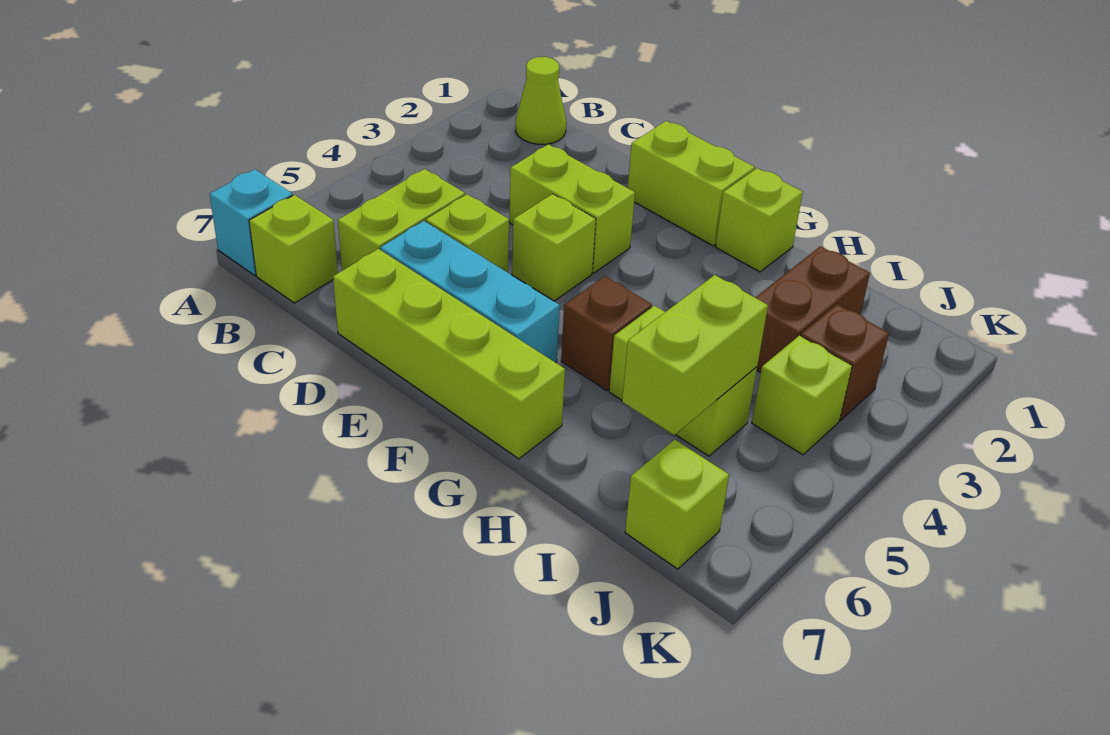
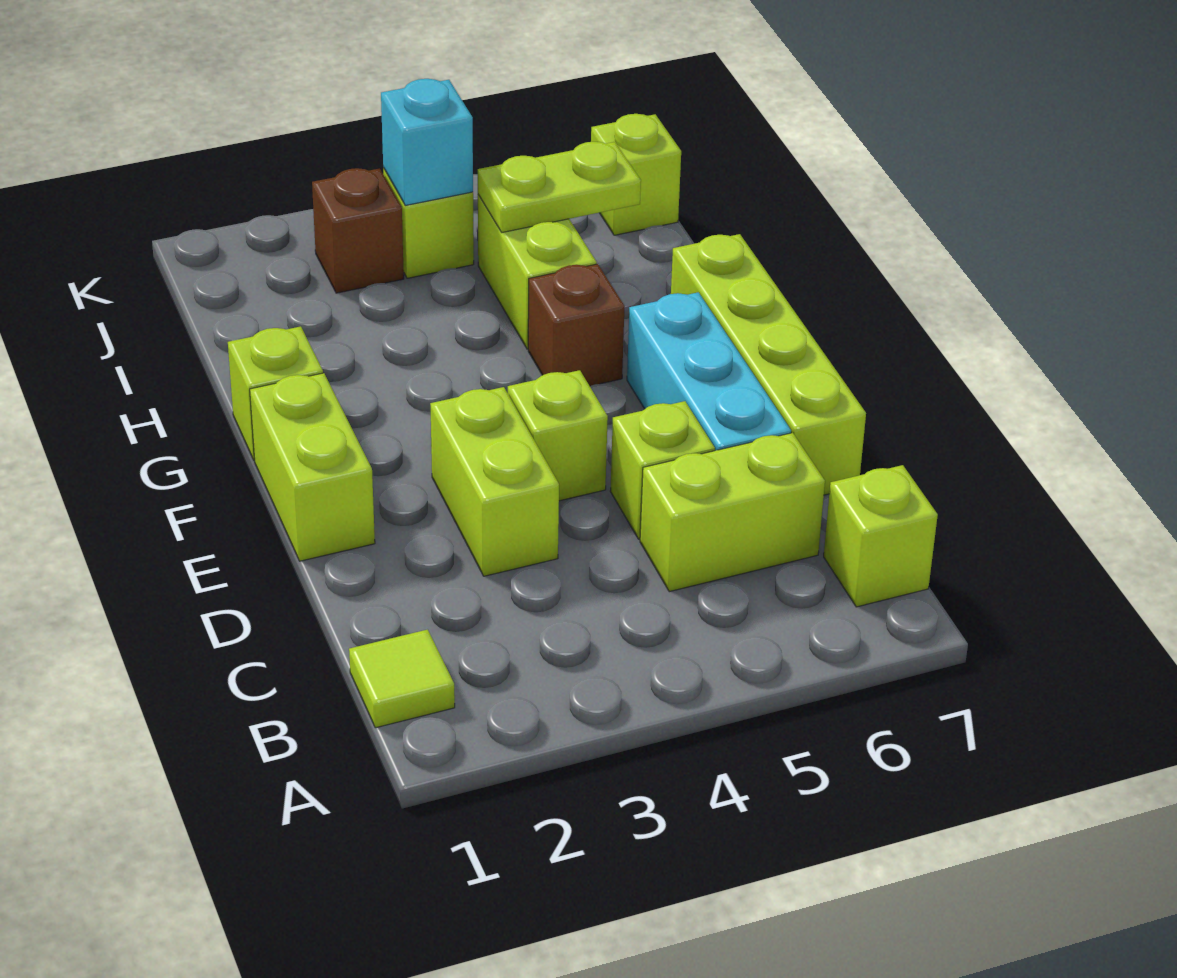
cyan 1x1 brick [210,169,293,275] -> cyan 1x1 brick moved to [381,79,473,205]
lime 1x1 cone [516,57,566,144] -> lime 1x1 tile [349,630,455,728]
brown 1x2 brick [755,246,870,373] -> none
lime 1x2 brick [622,275,768,435] -> lime 1x2 plate [478,142,641,232]

